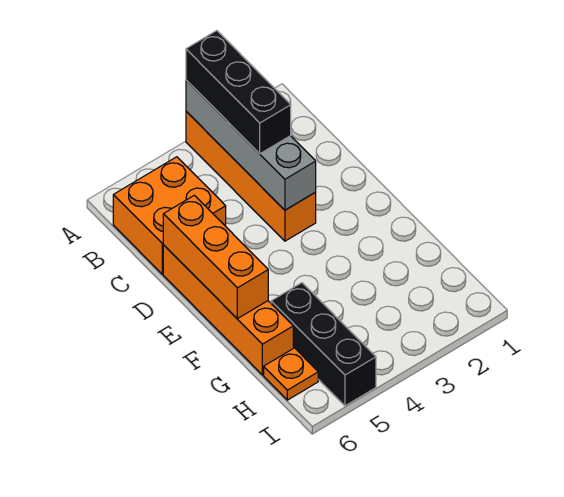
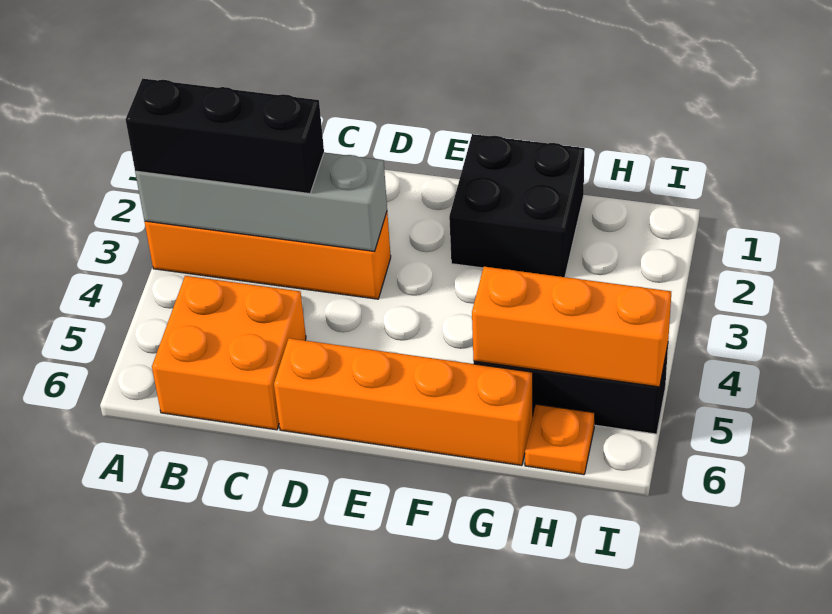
orange 1x3 brick [163,195,268,319] -> orange 1x3 brick moved to [472,267,671,387]
none -> black 2x2 brick [449,134,585,277]

